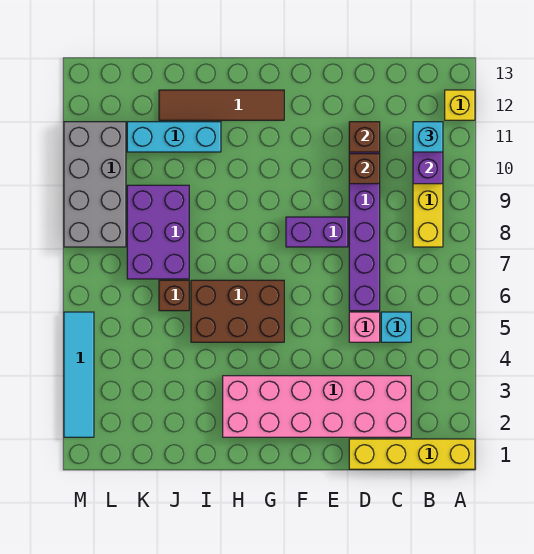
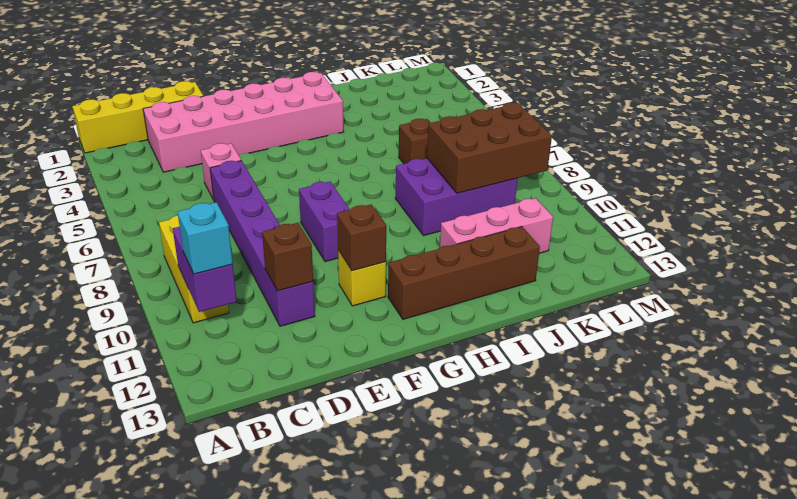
yellow 1x1 brick [445,90,475,120] -> yellow 1x1 brick moved to [338,250,386,306]
cyan 1x1 brick [381,312,411,342] -> none
brown 1x1 brick [349,154,380,184] -> brown 1x1 brick moved to [337,204,386,271]
purple 1x2 brick [286,217,348,247] -> purple 1x2 brick turned to [299,182,350,262]
brown 2x3 brick [191,280,284,342] -> brown 2x3 brick moved to [427,103,552,193]
brown 1x4 tile [159,90,284,120] -> brown 1x4 brick [388,227,540,319]
cyan 1x3 brick [127,122,221,152] -> pink 1x3 brick [440,198,553,253]
purple 2x3 brick [127,185,189,279] -> purple 2x3 brick turned to [395,158,517,236]
grey 2x4 brick [64,122,126,247] -> none
cyan 1x4 tile [64,312,94,437] -> none

